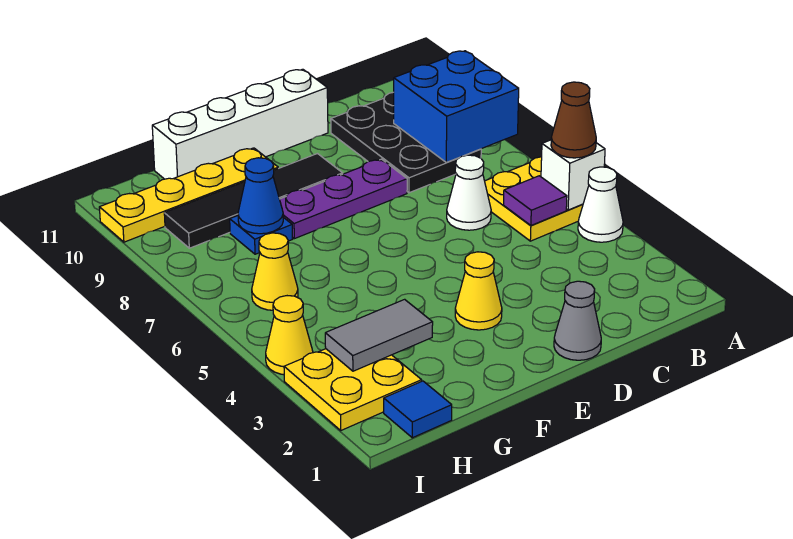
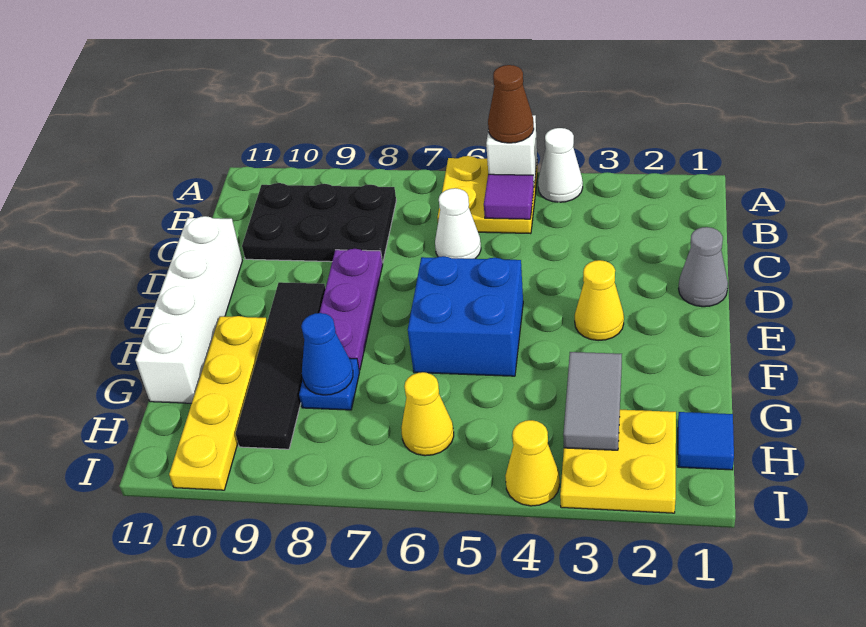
blue 2x2 brick [394,51,519,162] -> blue 2x2 brick moved to [408,256,523,376]

